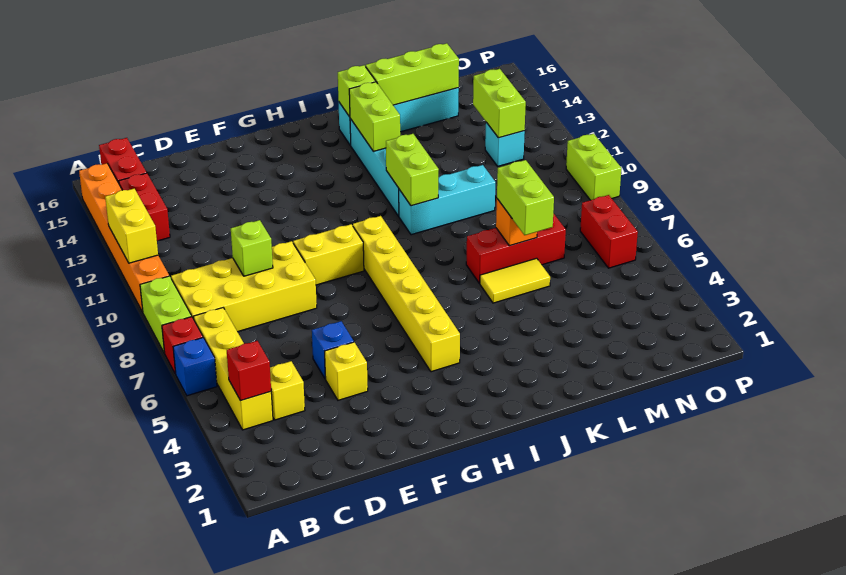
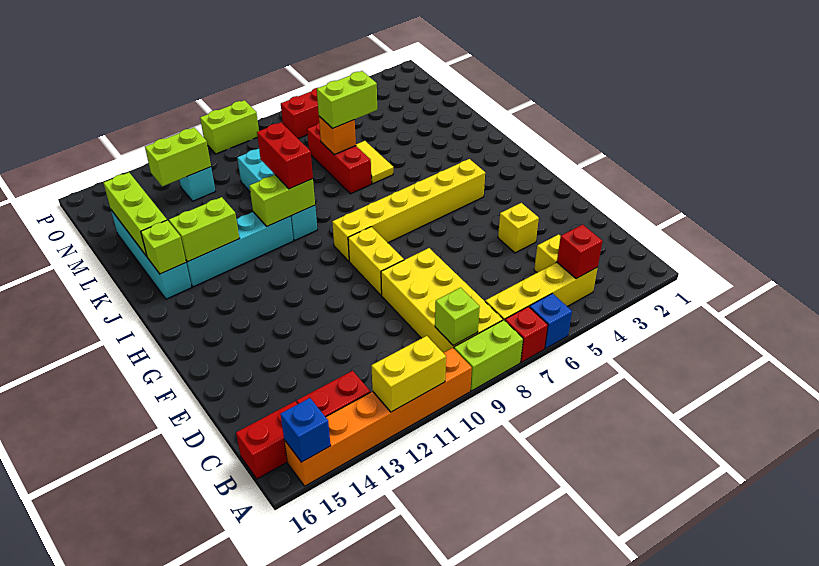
lime 1x1 brick [231,220,273,276] -> lime 1x1 brick moved to [435,288,480,345]
blue 1x1 brick [312,321,354,379] -> blue 1x1 brick moved to [280,398,331,462]
cyan 1x3 brick [399,165,495,235] -> cyan 1x4 brick [237,149,317,240]
none -> red 1x2 brick [257,122,313,189]

